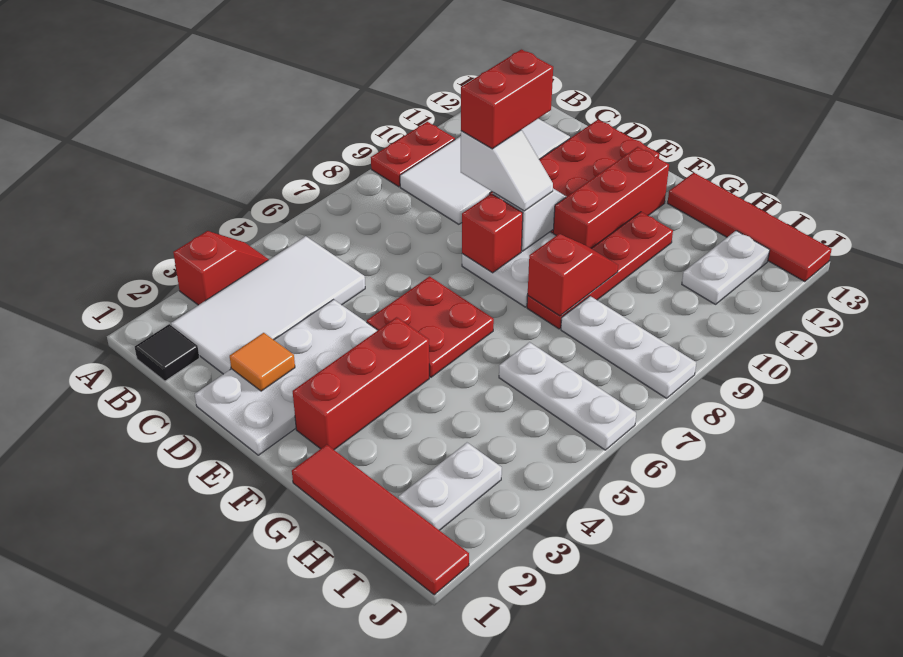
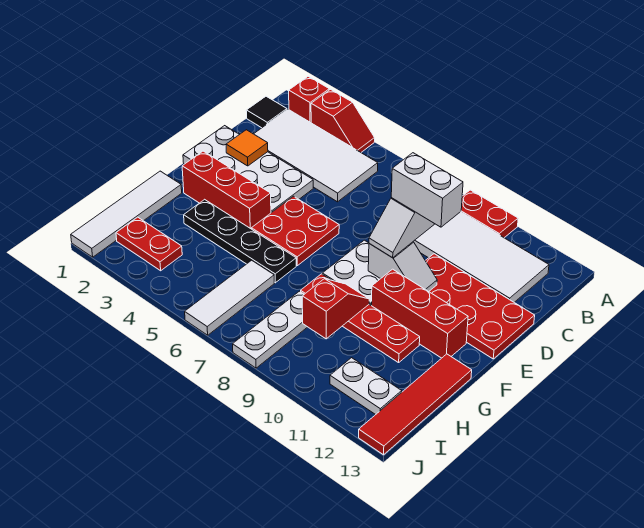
red 1x2 brick [461,49,553,149] -> white 1x2 brick [391,153,463,227]
red 1x1 brick [462,194,523,273] -> red 1x1 brick moved to [289,77,329,123]
red 1x4 tile [292,445,469,595] -> white 1x4 tile [71,171,182,257]
none -> black 1x4 plate [184,199,296,283]
red 1x2 slope [528,234,618,316] -> red 1x2 slope turned to [302,279,369,339]
white 1x3 plate [499,342,636,450] -> white 1x3 tile [185,260,274,335]
white 1x2 plate [398,443,502,530] -> red 1x2 plate [116,217,182,271]

